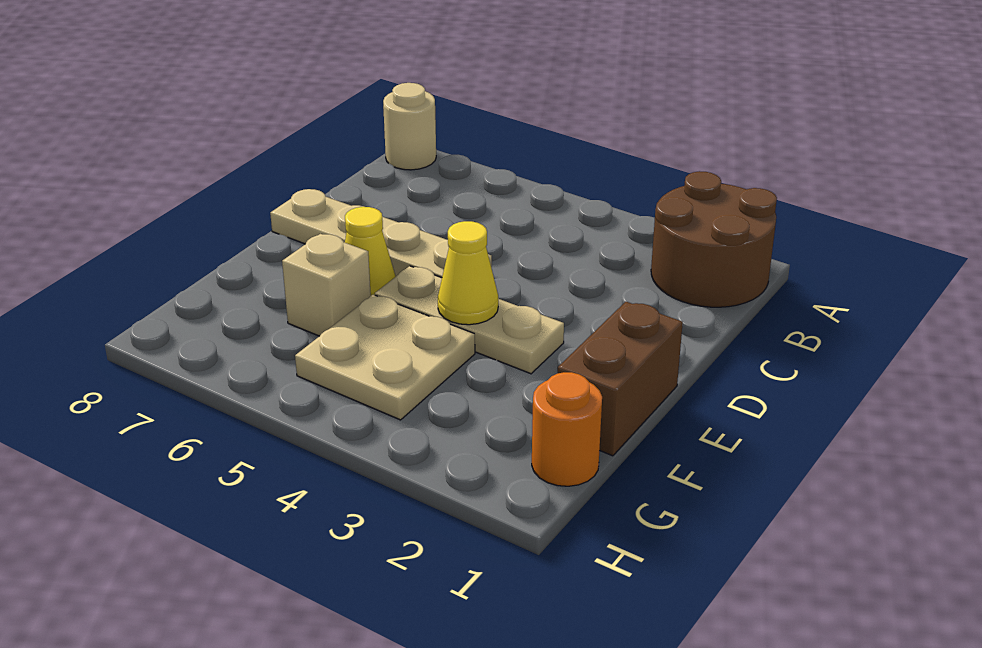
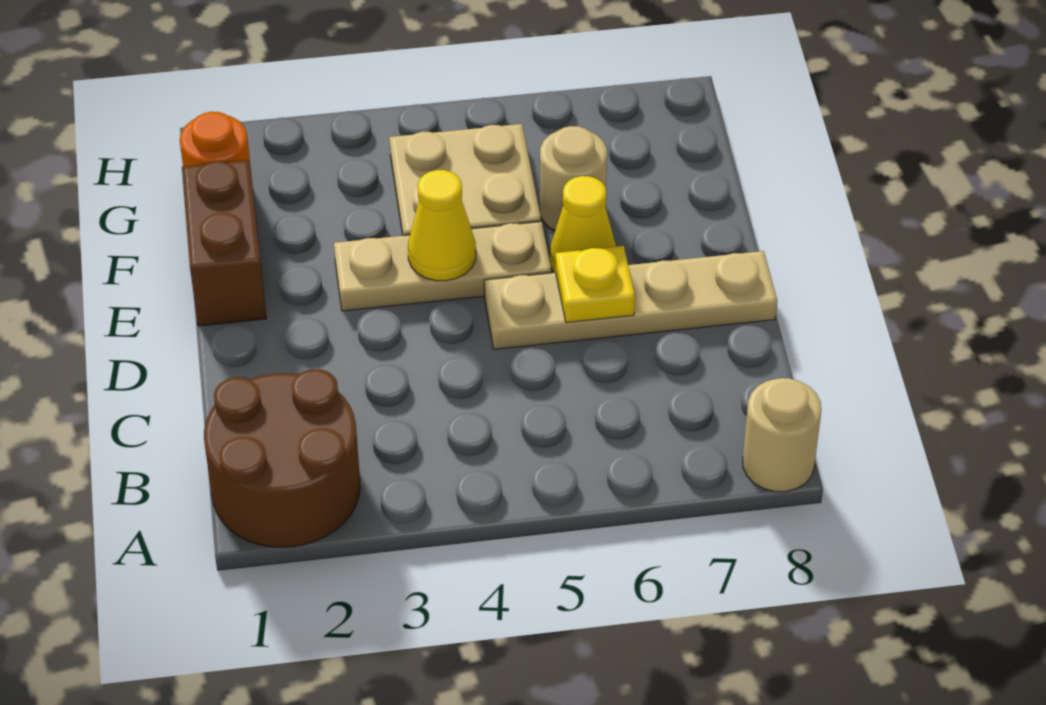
none -> yellow 1x1 plate [555,246,635,322]
tan 1x1 brick [282,234,371,336] -> tan 1x1 round brick [540,126,607,230]

